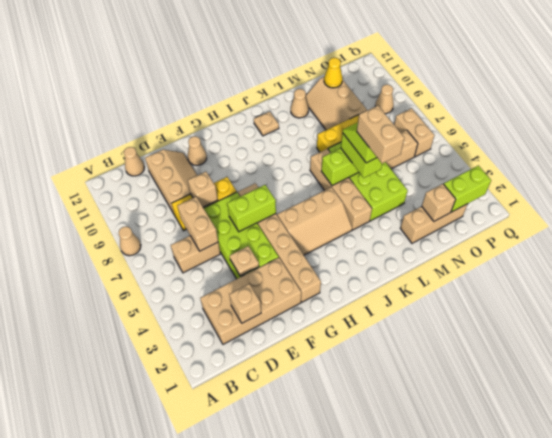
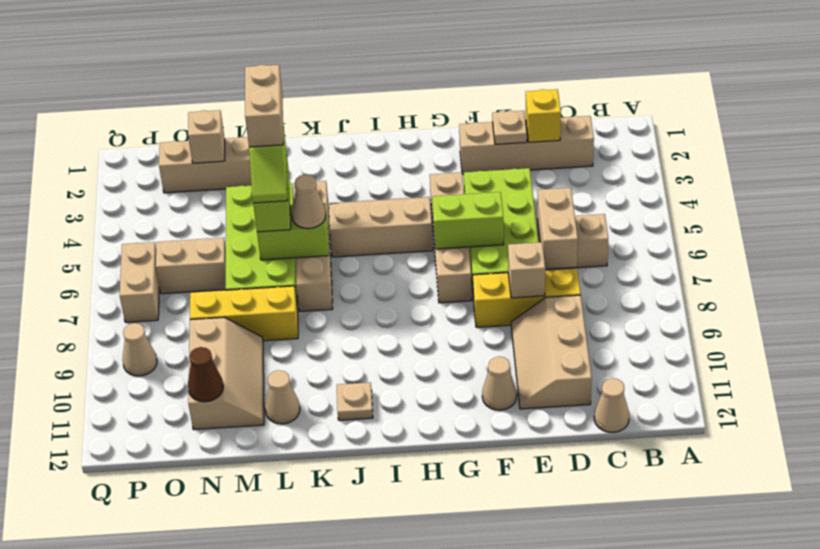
tan 1x1 cone [119,226,141,256] -> tan 1x1 cone moved to [292,174,326,229]
tan 2x4 brick [200,258,301,344] -> tan 1x4 brick [459,116,594,174]
tan 1x1 brick [229,284,261,323] -> yellow 1x1 brick [526,89,561,142]
tan 1x1 plate [230,246,259,276] -> tan 1x1 plate moved to [492,111,527,144]
tan 1x6 brick [238,183,321,302] -> tan 1x4 brick [430,172,472,303]
yellow 1x1 cone [324,58,343,88] -> brown 1x1 cone [188,347,223,402]
lime 1x2 brick [444,166,491,212] -> none

